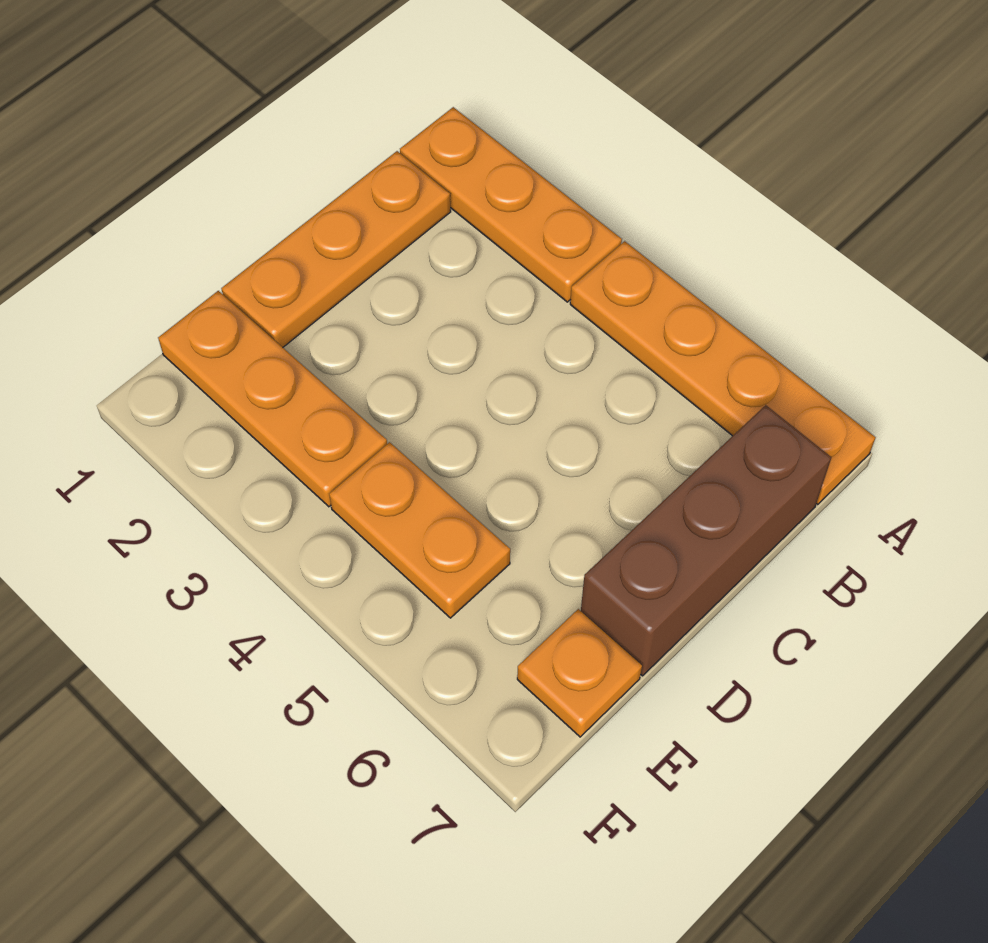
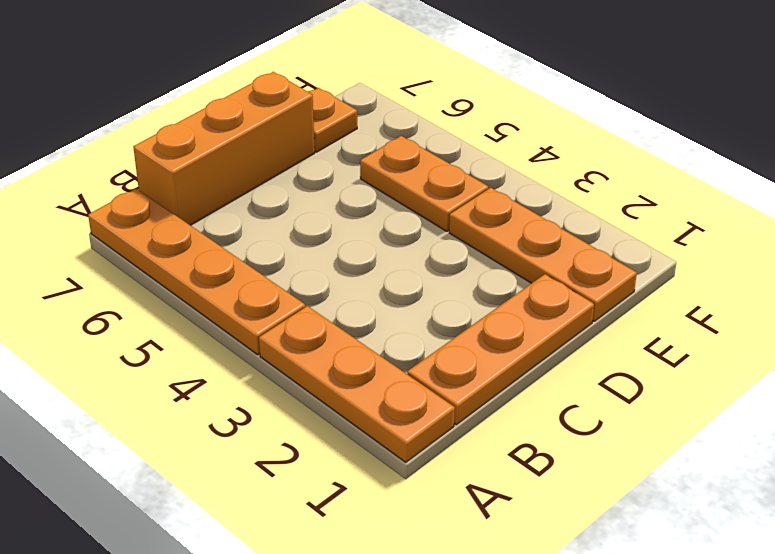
brown 1x3 brick [581,405,832,676] -> orange 1x3 brick [133,72,315,225]

